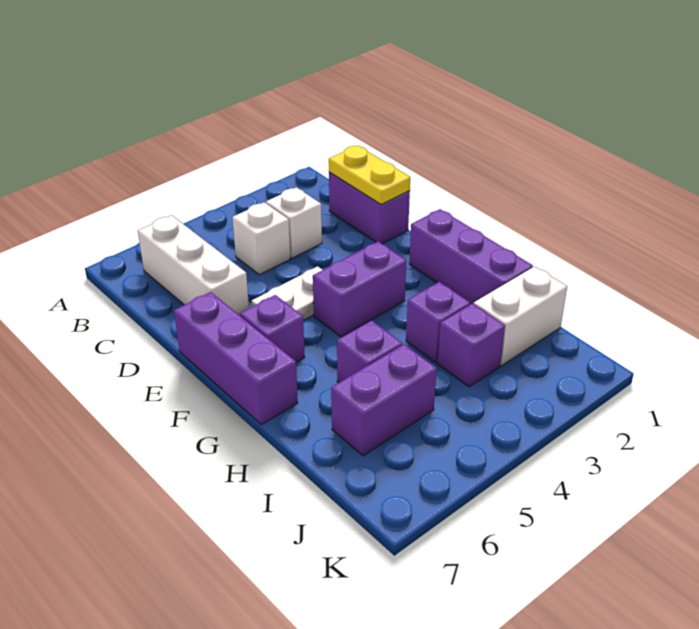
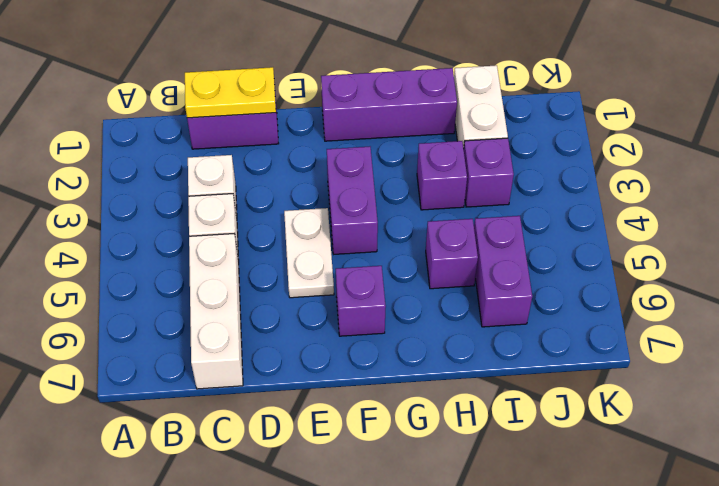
white 1x3 brick [138,215,249,315] -> white 1x3 brick turned to [189,234,243,389]
purple 1x3 brick [174,292,298,425] -> none

